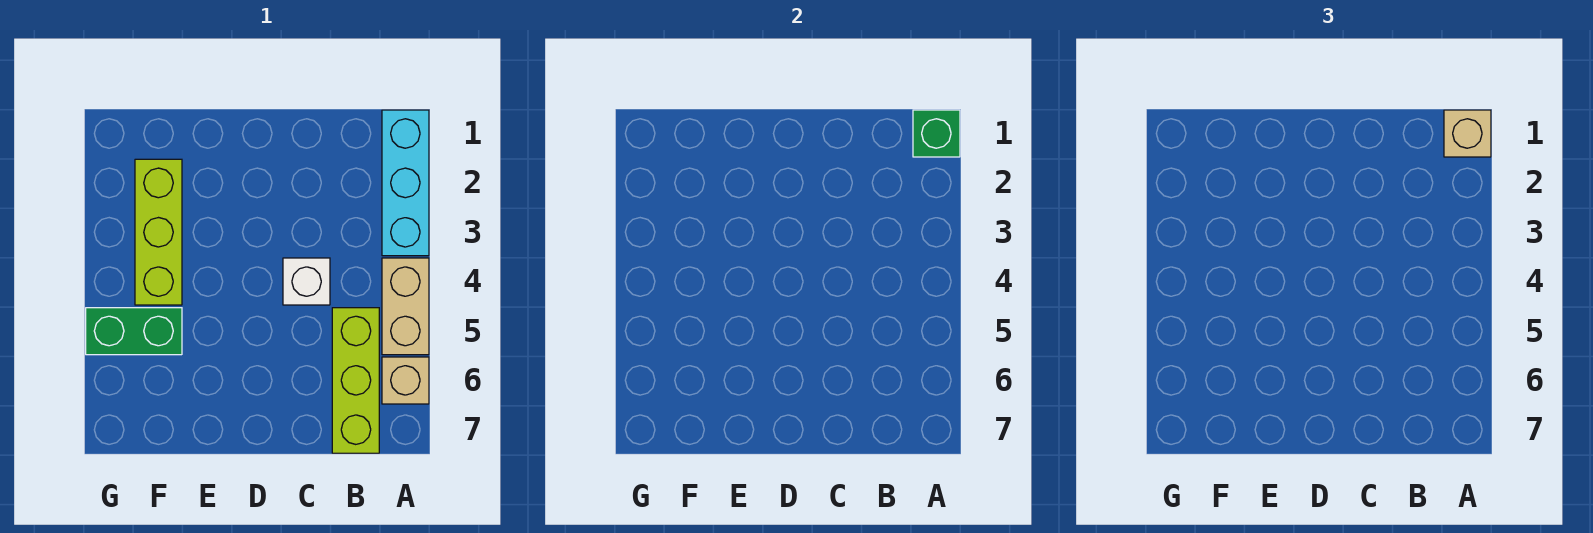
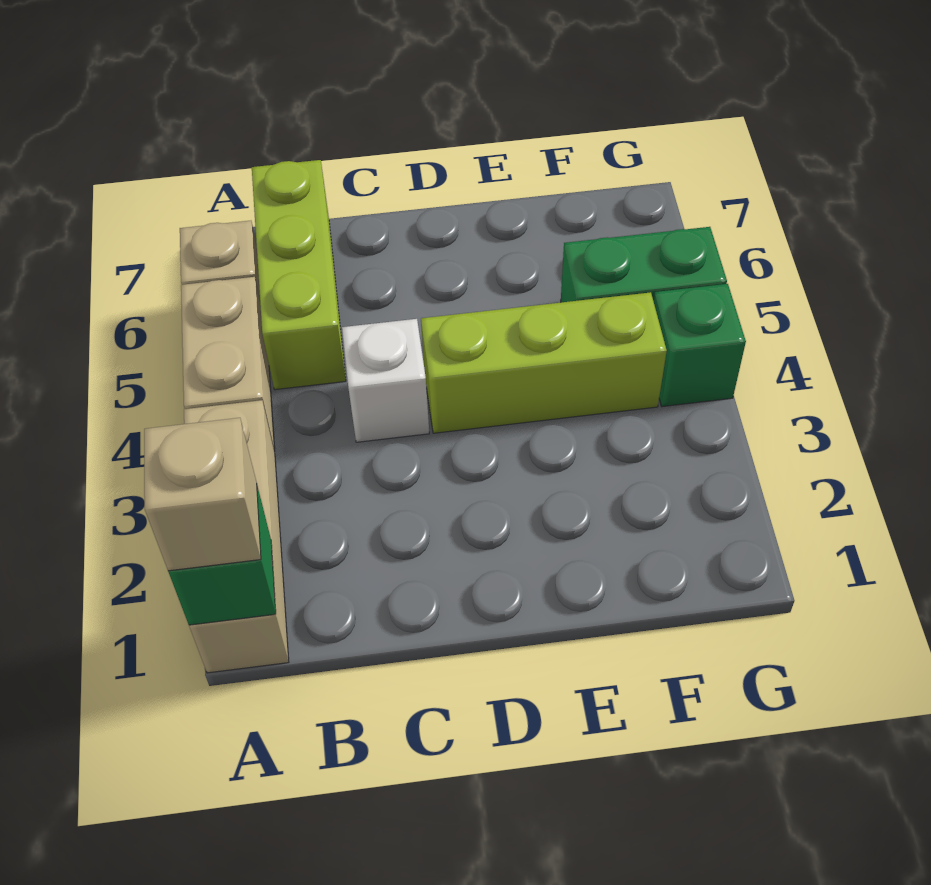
cyan 1x3 brick [382,110,429,256] -> tan 1x3 brick [184,400,289,673]
lime 1x3 brick [135,159,182,305] -> lime 1x3 brick turned to [421,292,667,433]
none -> green 1x1 brick [654,284,746,407]

